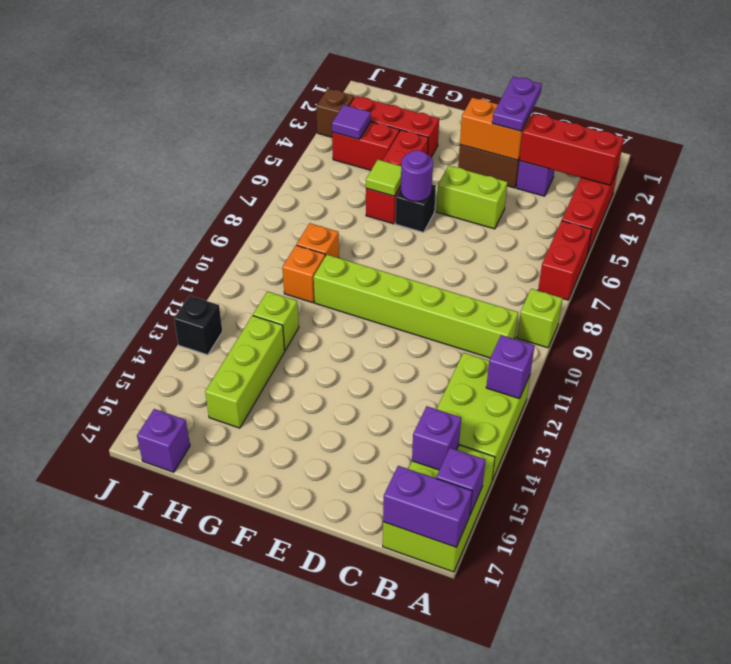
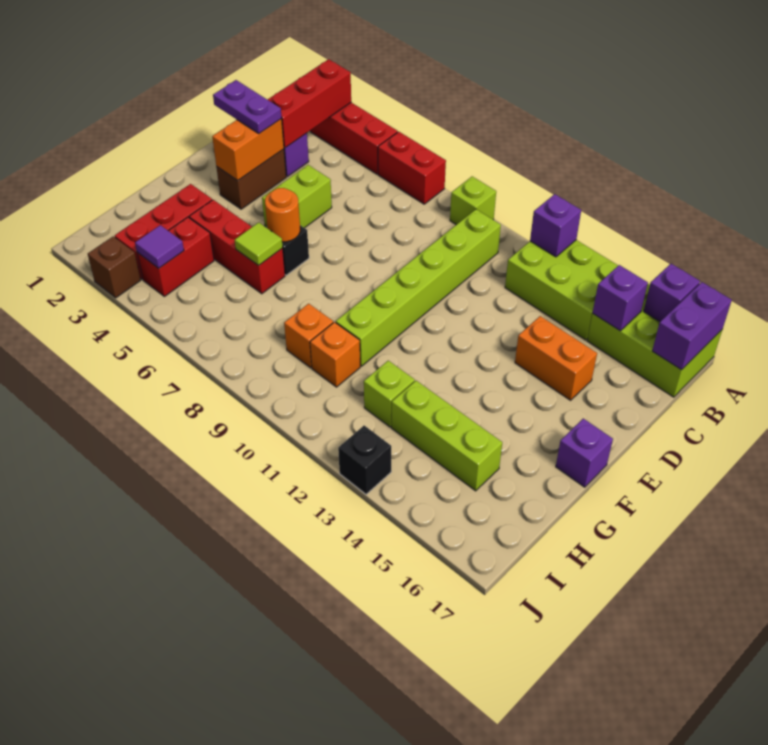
none -> orange 1x2 brick [515,316,597,400]
purple 1x1 round brick [401,150,433,202] -> orange 1x1 round brick [265,188,300,242]
purple 1x1 brick [137,409,190,472] -> purple 1x1 brick moved to [556,419,613,487]

